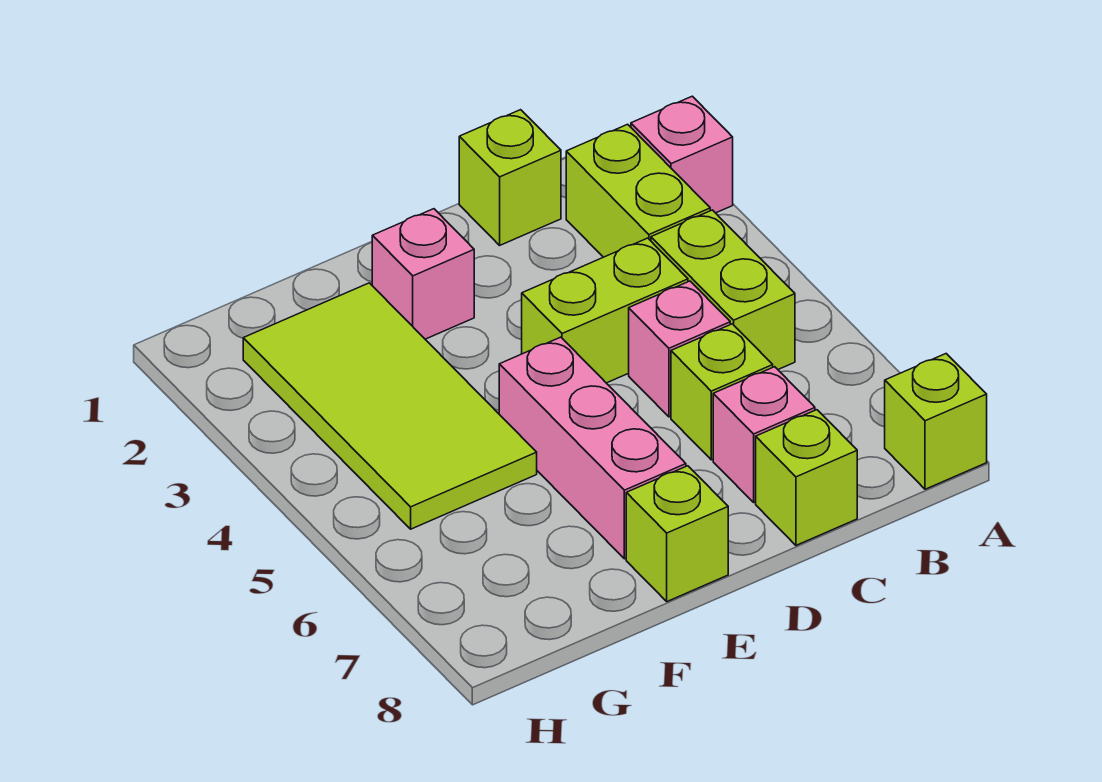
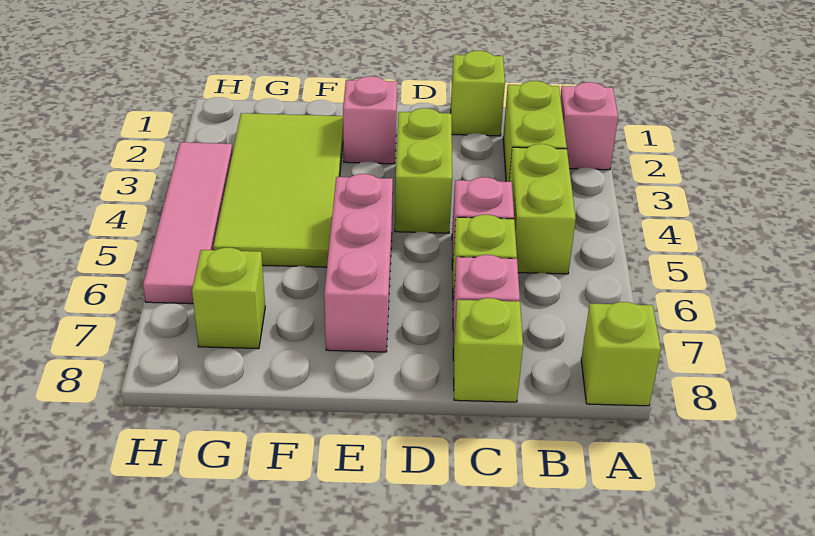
lime 1x2 brick [522,238,688,383] -> lime 1x2 brick turned to [395,108,452,233]
lime 1x1 brick [626,466,728,602] -> lime 1x1 brick moved to [192,248,265,349]
none -> pink 1x4 tile [143,142,233,304]

